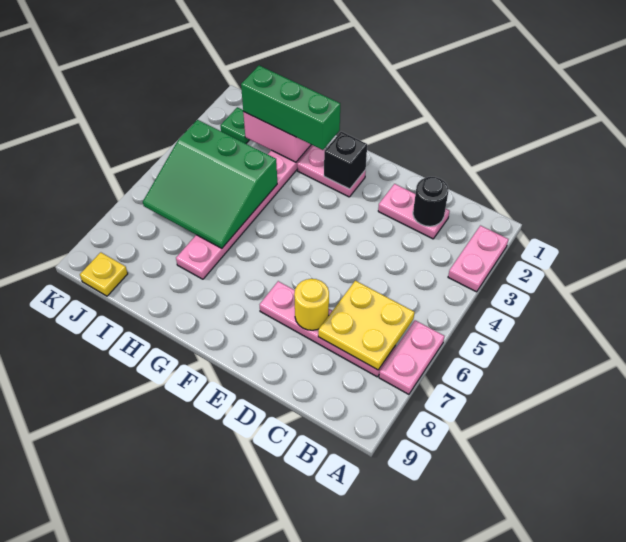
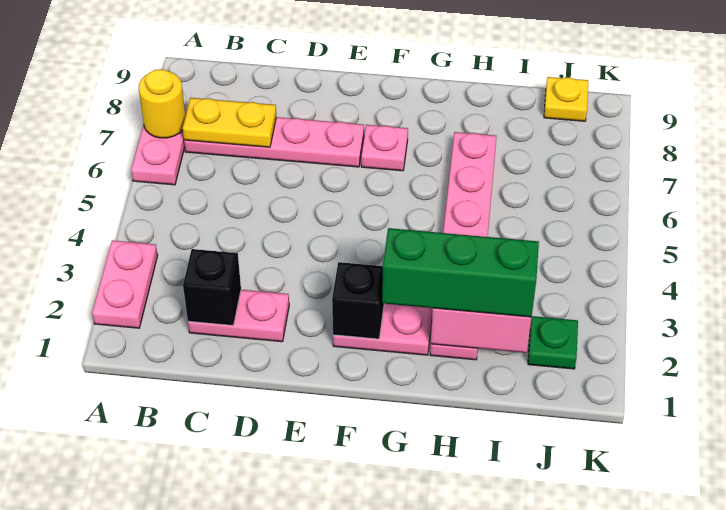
yellow 2x2 plate [318,281,415,370] -> yellow 1x2 plate [183,98,276,147]
black 1x1 round brick [413,177,448,226] -> black 1x1 brick [183,249,241,326]
yellow 1x1 round brick [294,279,329,330] -> yellow 1x1 round brick moved to [139,69,186,138]
none -> pink 1x1 plate [361,125,408,171]
green 3x3 slope [143,120,277,248] -> none

